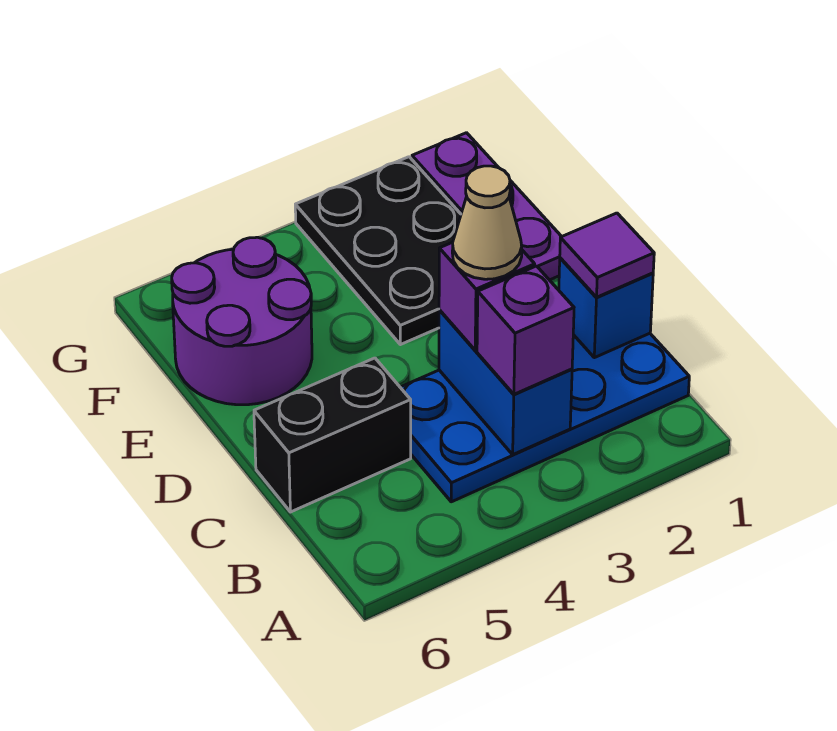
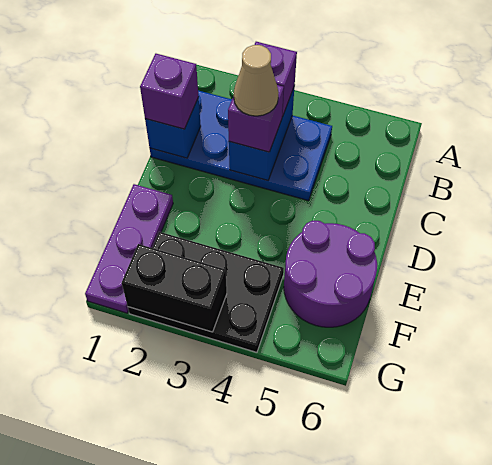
purple 1x1 tile [560,213,654,297] -> purple 1x1 brick [140,54,199,129]
black 1x2 brick [254,358,411,512] -> black 1x2 brick moved to [122,244,227,332]
black 2x3 plate [295,157,461,345] -> black 2x3 plate turned to [128,232,284,352]

